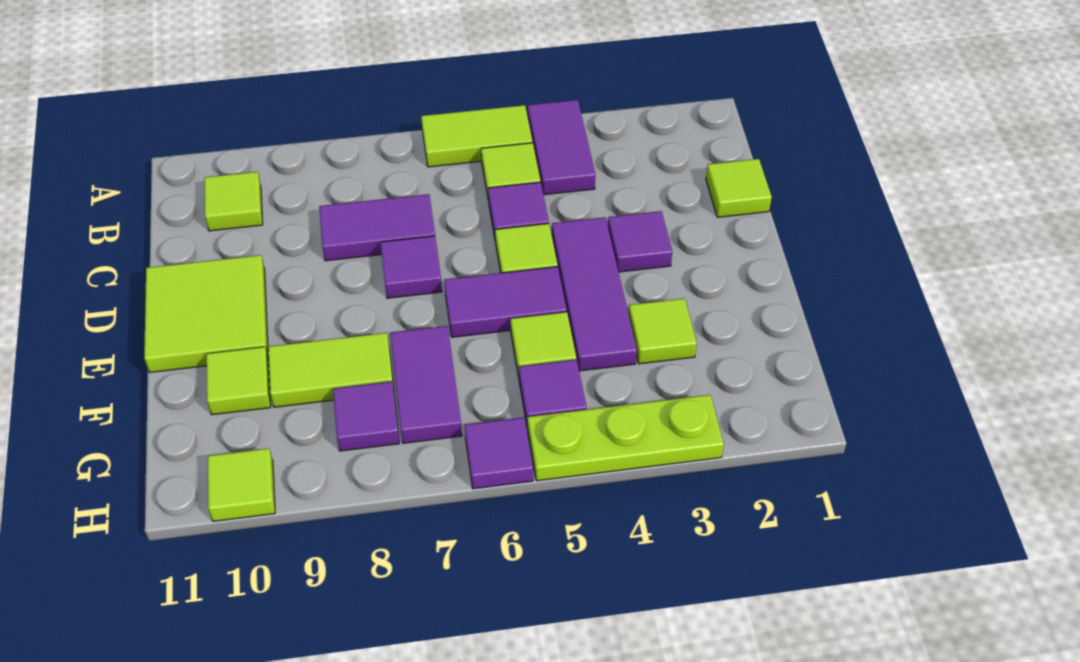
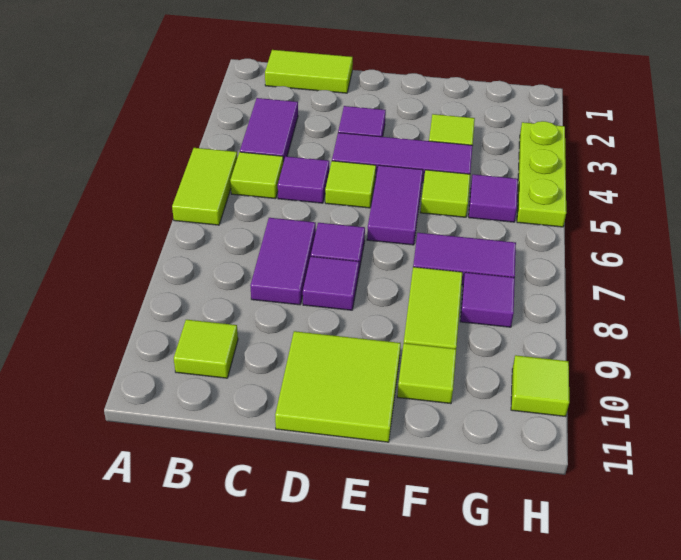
purple 1x2 tile [528,100,595,195] -> purple 1x2 tile turned to [240,98,298,163]
lime 1x1 tile [706,159,772,217] -> lime 1x2 tile [265,50,353,93]
purple 1x1 tile [465,417,533,489] -> purple 1x1 tile moved to [303,256,359,310]

